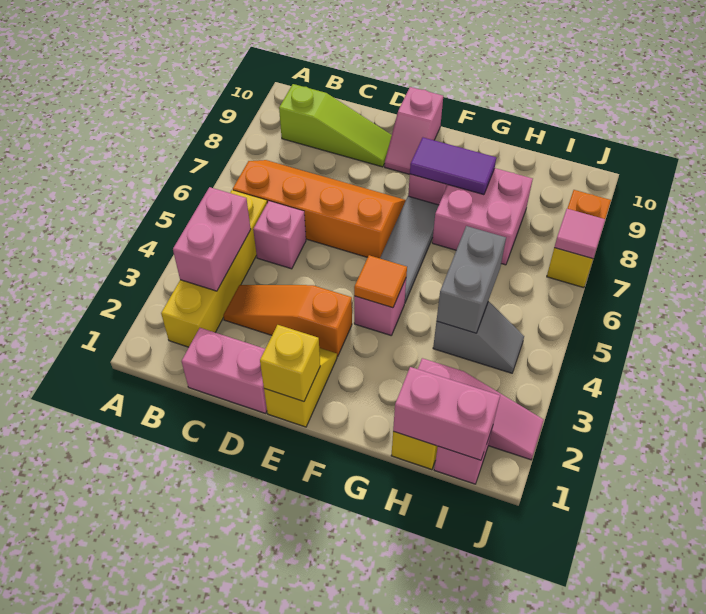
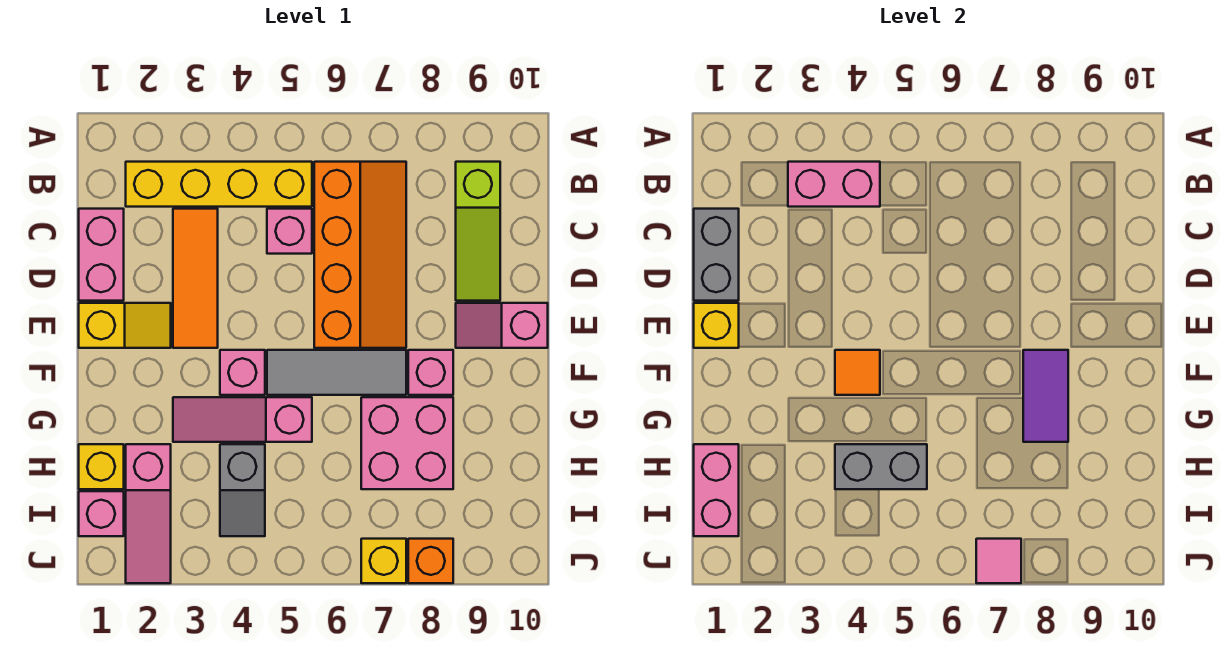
none -> grey 1x2 brick [694,209,739,301]
orange 1x3 slope [223,285,352,356] -> orange 1x3 tile [173,209,218,348]
none -> pink 1x3 slope [173,397,312,442]

